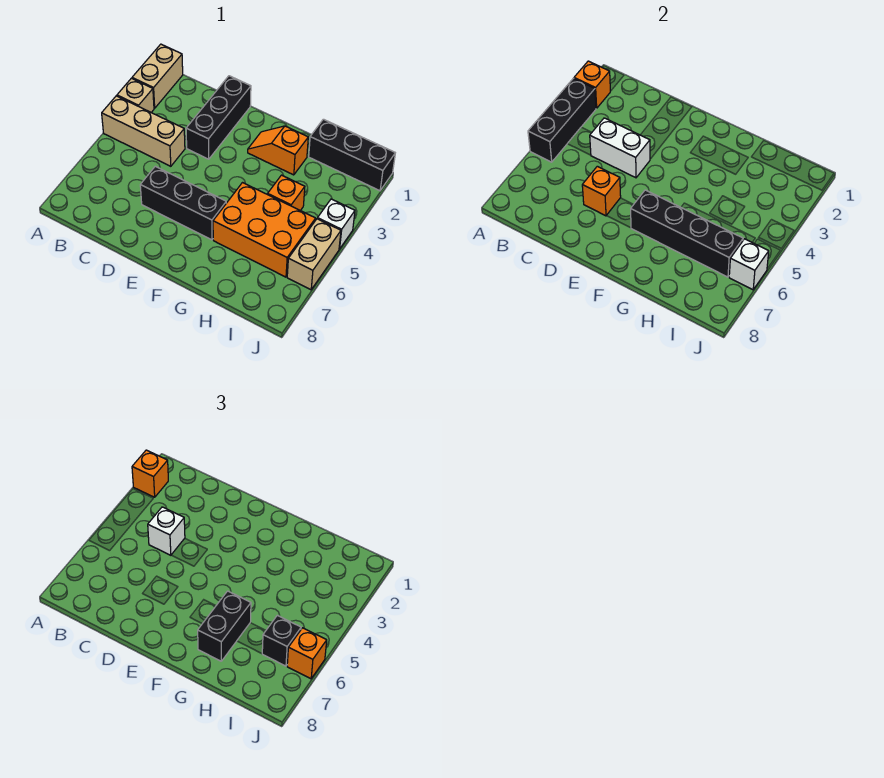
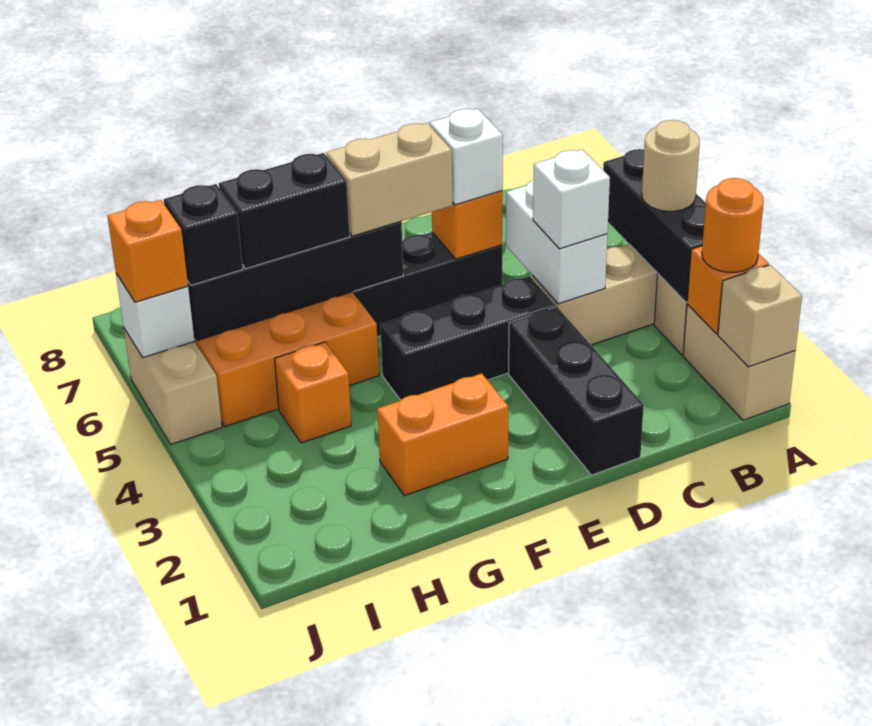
none -> tan 1x1 brick [718,265,802,367]
orange 1x1 brick [132,450,168,497] -> orange 1x1 round brick [702,178,764,272]
none -> tan 1x1 round brick [642,120,700,211]
white 1x2 brick [590,118,650,178] -> white 1x2 brick turned to [506,180,607,304]
none -> tan 1x2 brick [326,123,452,236]
orange 1x2 slope [248,126,308,175] -> orange 1x2 brick [377,373,508,496]
black 1x2 brick [198,591,251,661] -> black 1x2 brick turned to [219,153,350,268]
black 1x3 brick [309,119,395,191] -> black 1x3 brick moved to [380,276,556,400]
white 1x1 brick [317,199,355,249] -> white 1x1 brick moved to [430,109,503,205]

